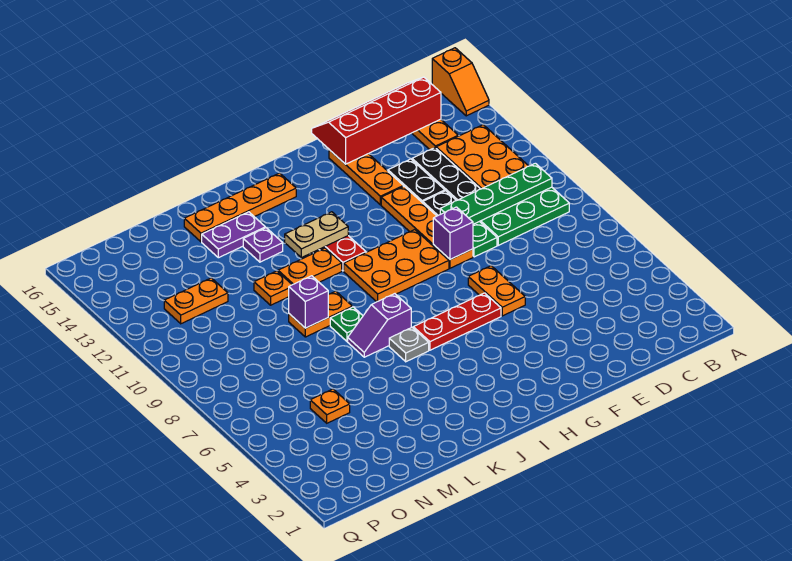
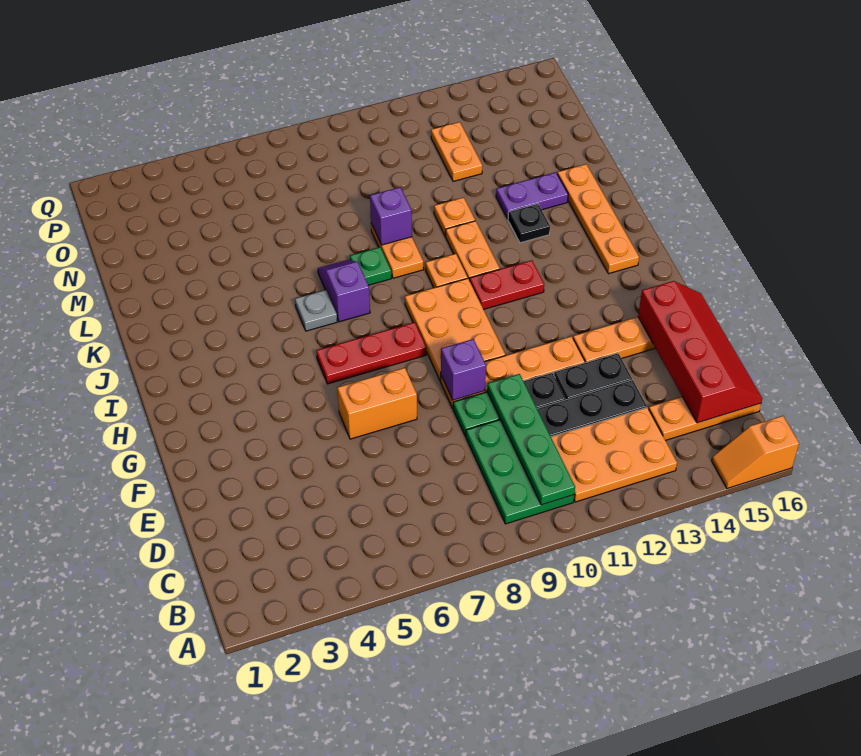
orange 1x2 plate [468,266,525,316] -> orange 1x2 brick [337,368,417,439]
red 1x3 plate [413,293,501,350] -> red 1x3 plate turned to [316,322,426,384]
tan 1x2 plate [285,212,348,258] -> none
purple 1x1 plate [243,228,283,262] -> black 1x1 plate [508,204,550,243]
purple 1x2 plate [202,212,265,258] -> purple 1x2 plate turned to [496,172,568,219]
orange 1x1 plate [310,389,350,423] -> orange 1x1 plate moved to [426,254,468,288]

